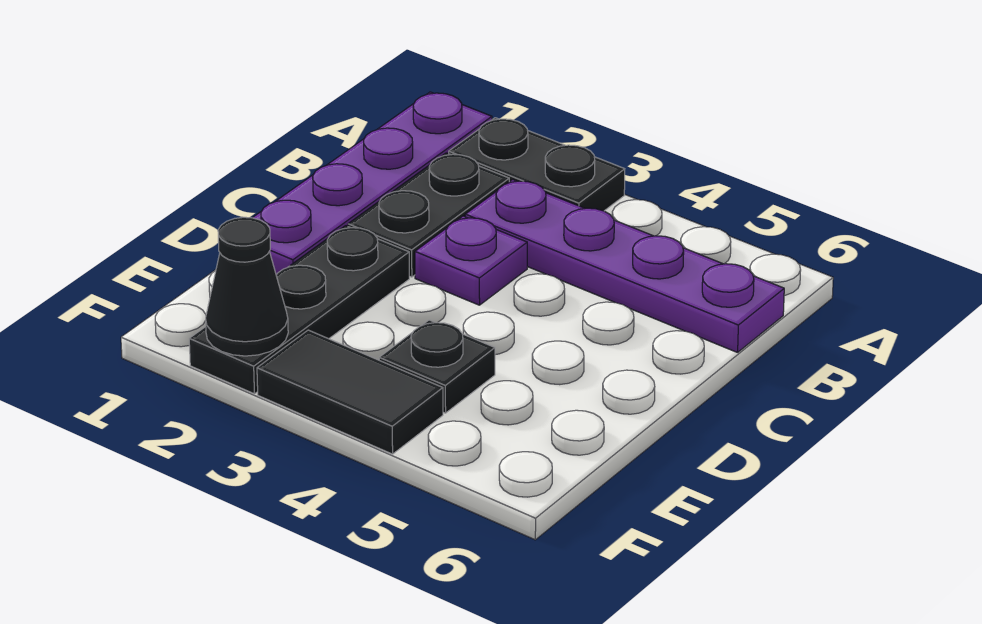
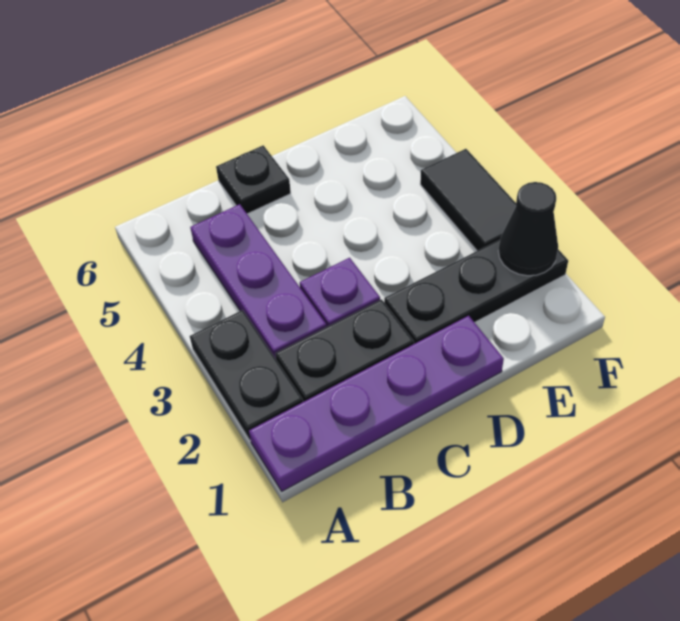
purple 1x4 plate [465,180,784,352] -> purple 1x3 plate [190,204,327,359]
black 1x1 plate [379,320,495,413] -> black 1x1 plate moved to [216,145,291,214]

